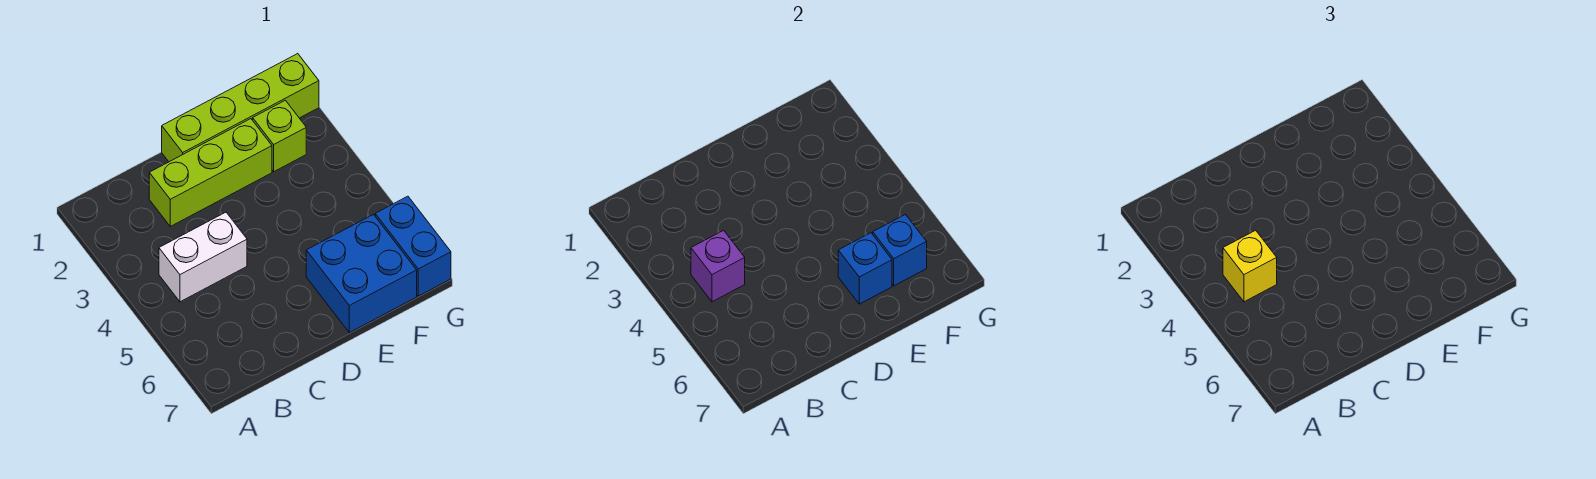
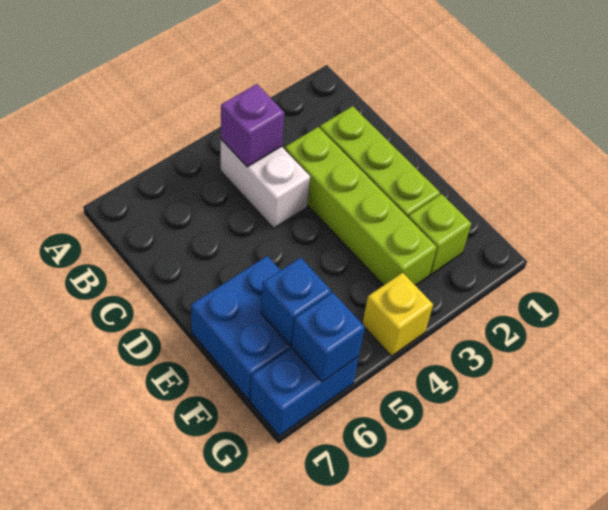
yellow 1x1 brick [1223,230,1277,302] -> yellow 1x1 brick moved to [362,273,433,356]
lime 1x4 brick [162,54,319,162] -> lime 1x4 brick moved to [285,127,437,286]
blue 1x1 brick [838,233,892,304] -> blue 1x1 brick moved to [292,293,365,382]

